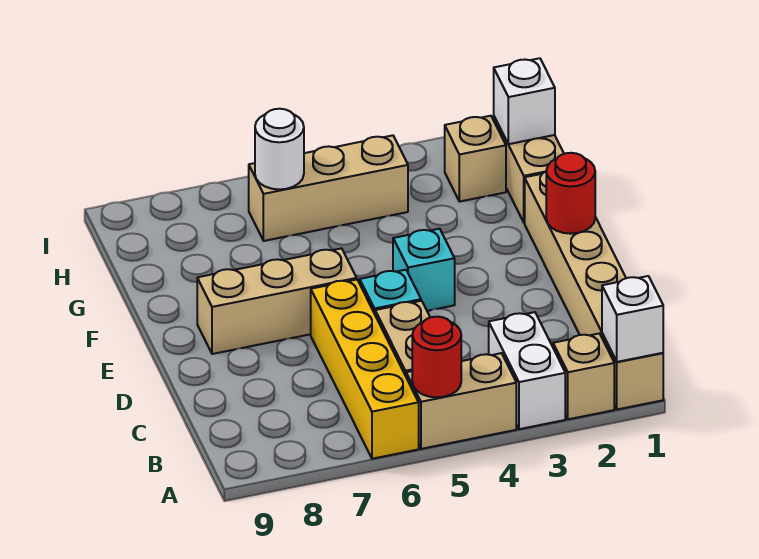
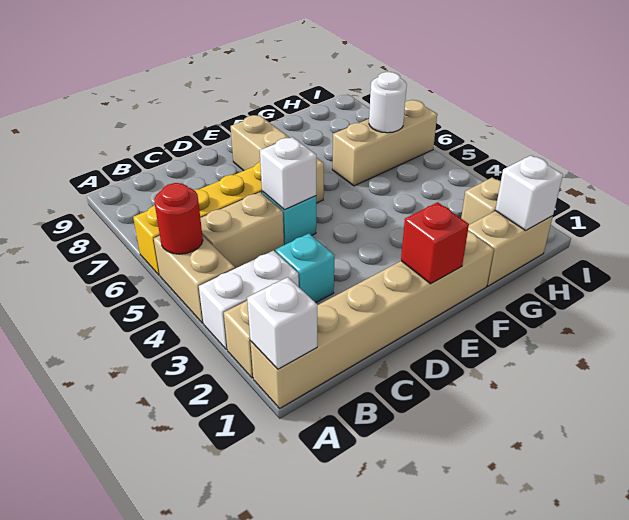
none -> white 1x1 brick [260,137,316,210]
red 1x1 round brick [546,153,595,234] -> red 1x1 brick [401,202,469,284]
cyan 1x1 brick [393,229,455,311] -> cyan 1x1 brick moved to [275,234,335,303]
tan 1x3 brick [249,135,408,241] -> tan 1x3 brick turned to [332,100,437,186]

